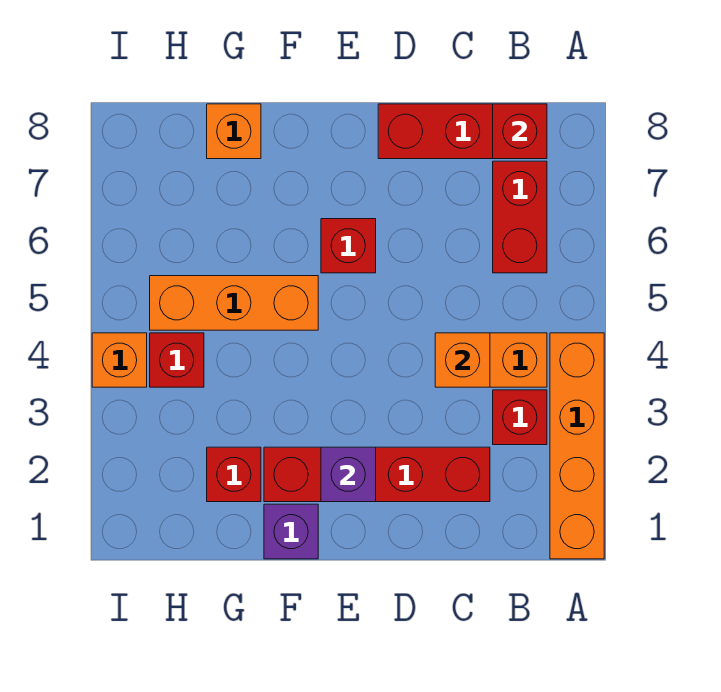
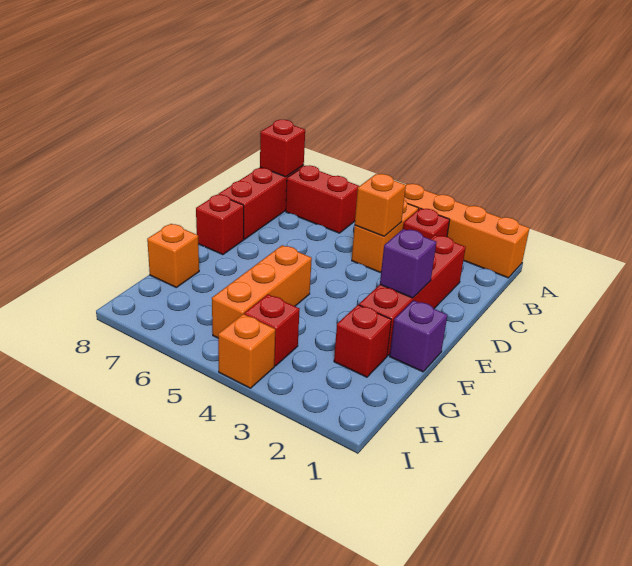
red 1x1 brick [321,219,376,273] -> red 1x1 brick moved to [196,195,244,255]

